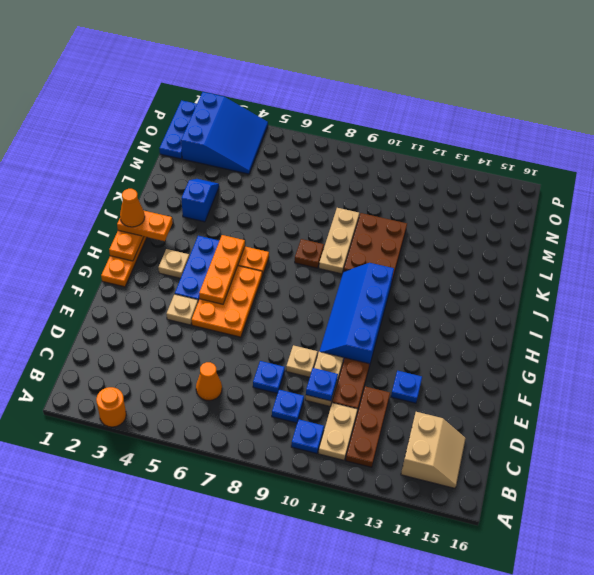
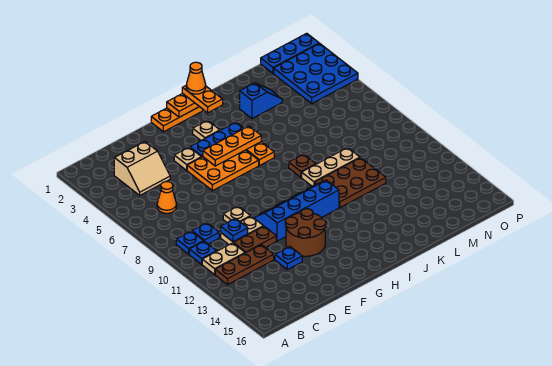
orange 1x1 round brick [96,387,126,427] -> none
tan 2x2 slope [401,412,466,488] -> tan 2x2 slope moved to [114,142,170,195]
blue 1x1 plate [253,361,285,393] -> blue 1x1 plate moved to [176,231,203,254]
none -> brown 2x2 round brick [285,209,326,256]
blue 3x3 slope [181,92,268,174] -> blue 3x3 plate [274,43,358,103]

